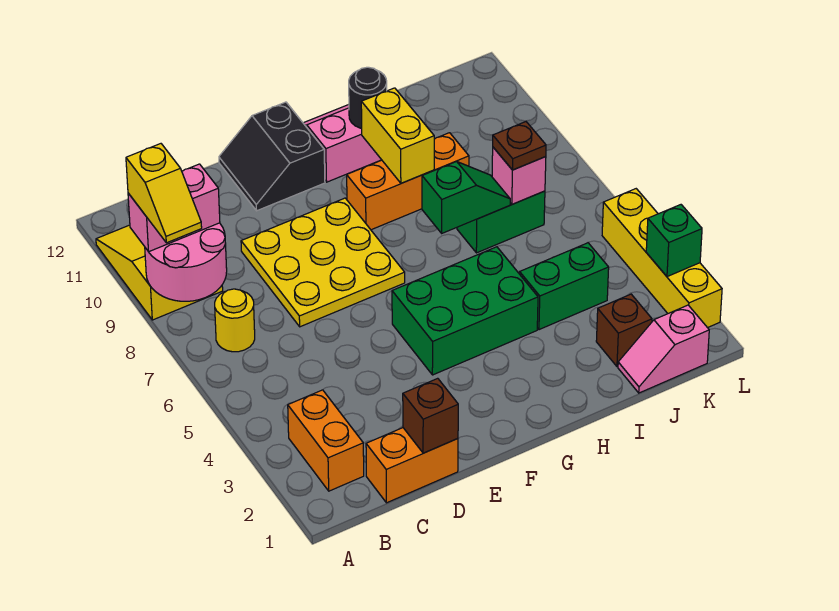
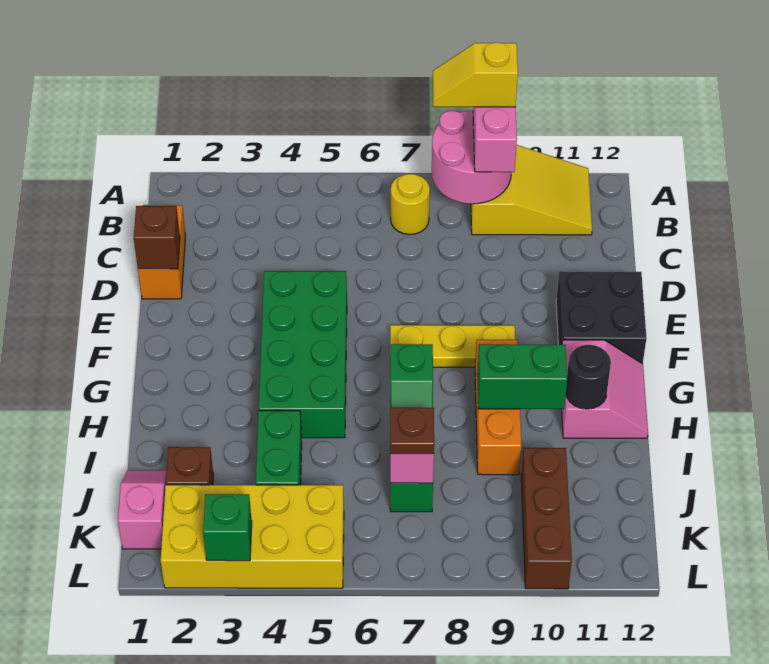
orange 1x2 brick [288,390,364,491] -> none
yellow 3x3 plate [241,198,405,327] -> yellow 1x3 plate [390,325,515,367]
black 2x2 slope [219,102,325,211] -> black 2x2 brick [556,271,647,364]
green 2x3 brick [392,247,538,375] -> green 2x4 brick [259,271,347,438]
yellow 1x2 brick [361,88,434,183] -> green 1x2 brick [477,344,567,409]
none -> brown 1x3 brick [521,448,572,589]
yellow 1x4 brick [602,189,722,328] -> yellow 2x4 brick [161,485,344,588]

